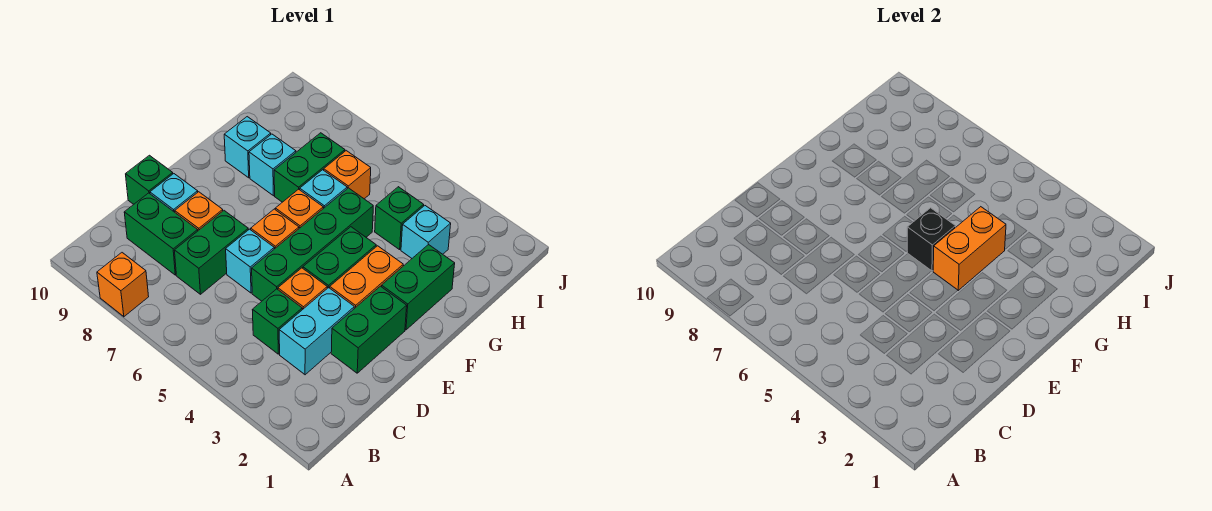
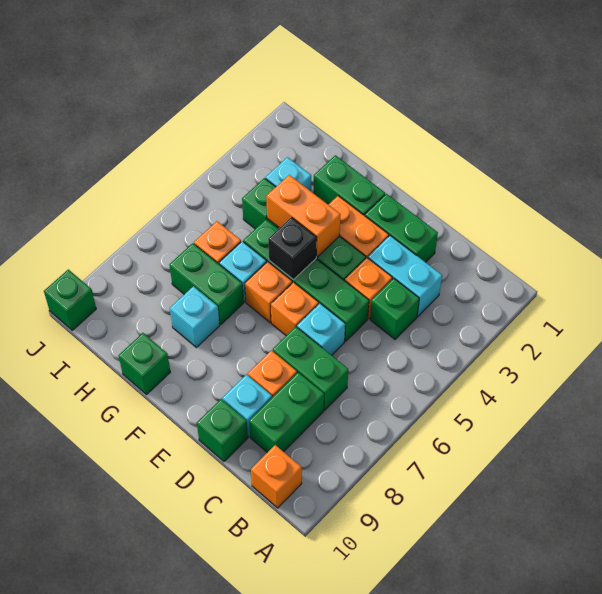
orange 1x1 brick [97,253,149,317] -> orange 1x1 brick moved to [251,445,302,508]
cyan 1x1 brick [224,117,271,178] -> none
none -> green 1x1 brick [119,333,170,395]
none -> green 1x1 brick [44,269,96,330]

